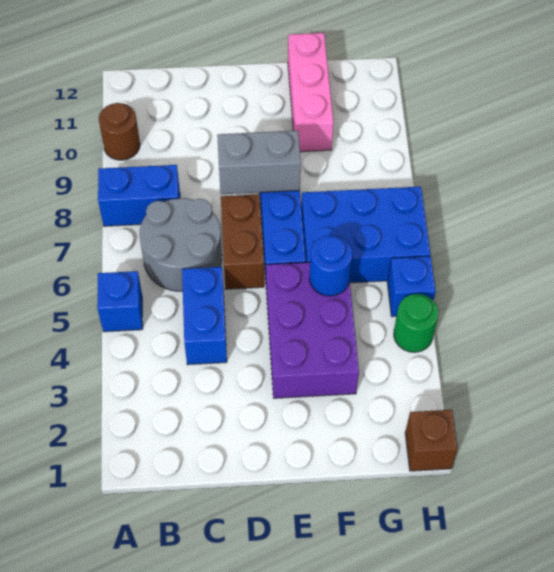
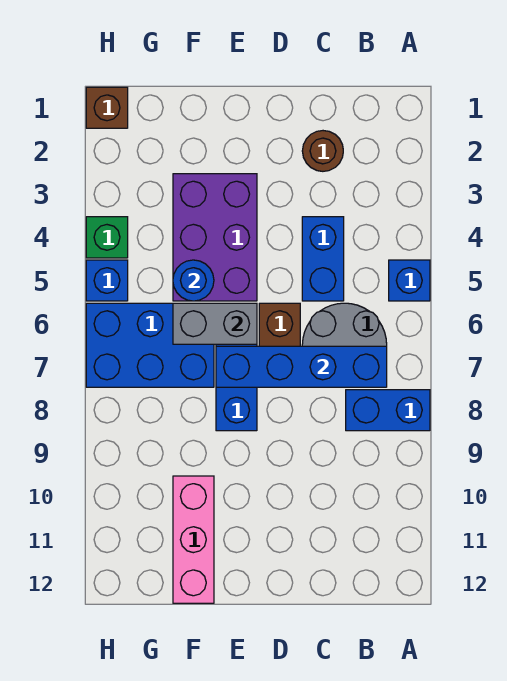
brown 1x1 round brick [99,103,140,160] -> brown 1x1 round brick moved to [302,131,343,171]
none -> blue 1x4 brick [216,346,387,387]
grey 1x2 brick [217,131,301,194] -> grey 1x2 brick moved to [173,303,257,344]
green 1x1 round brick [394,294,438,352] -> green 1x1 brick [86,217,128,258]

